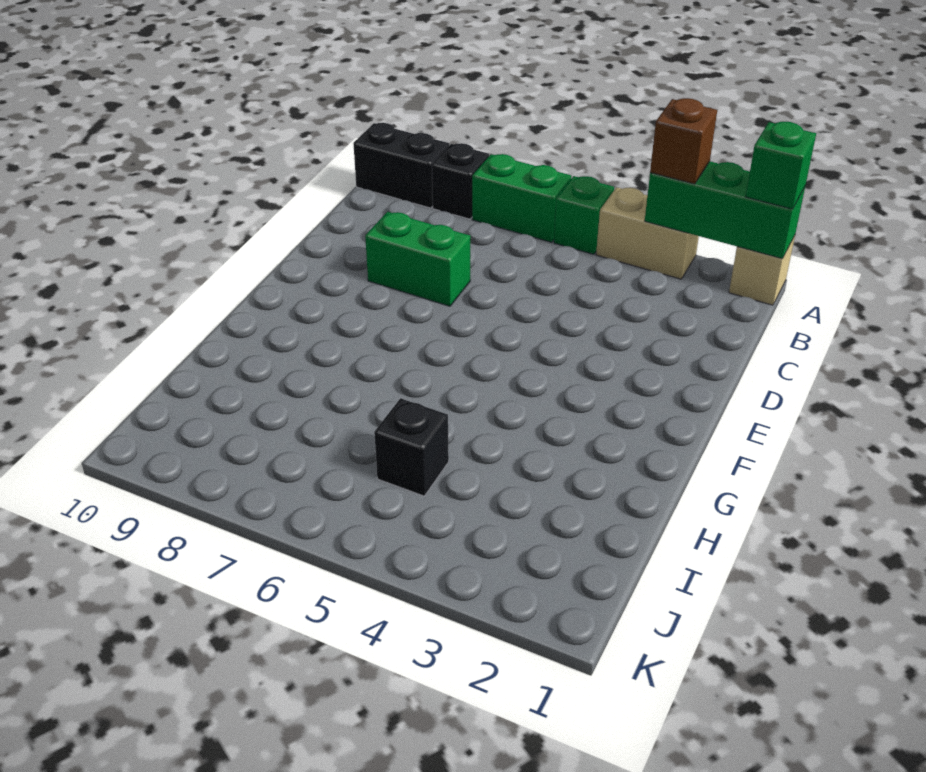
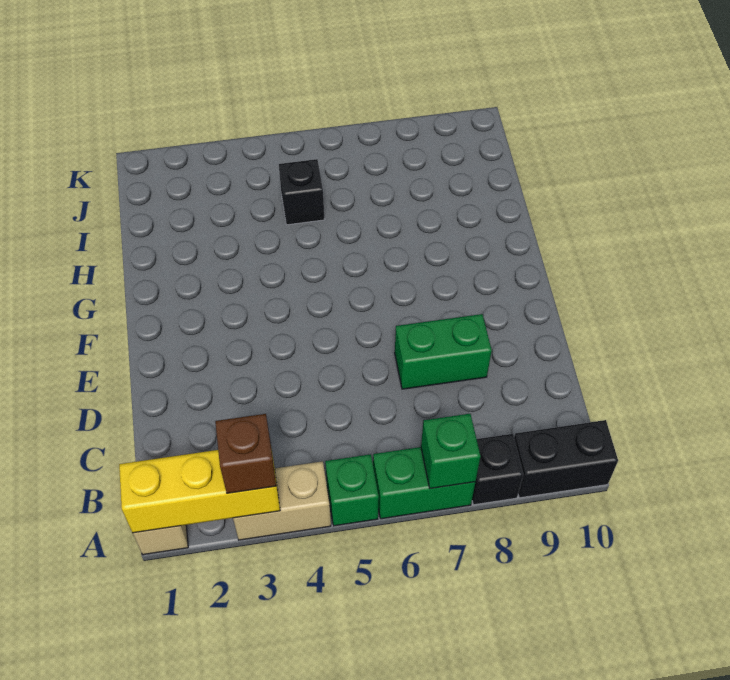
green 1x3 brick [645,162,805,259] -> yellow 1x3 brick [119,450,280,533]
green 1x1 brick [746,122,816,209] -> green 1x1 brick moved to [421,414,480,488]

